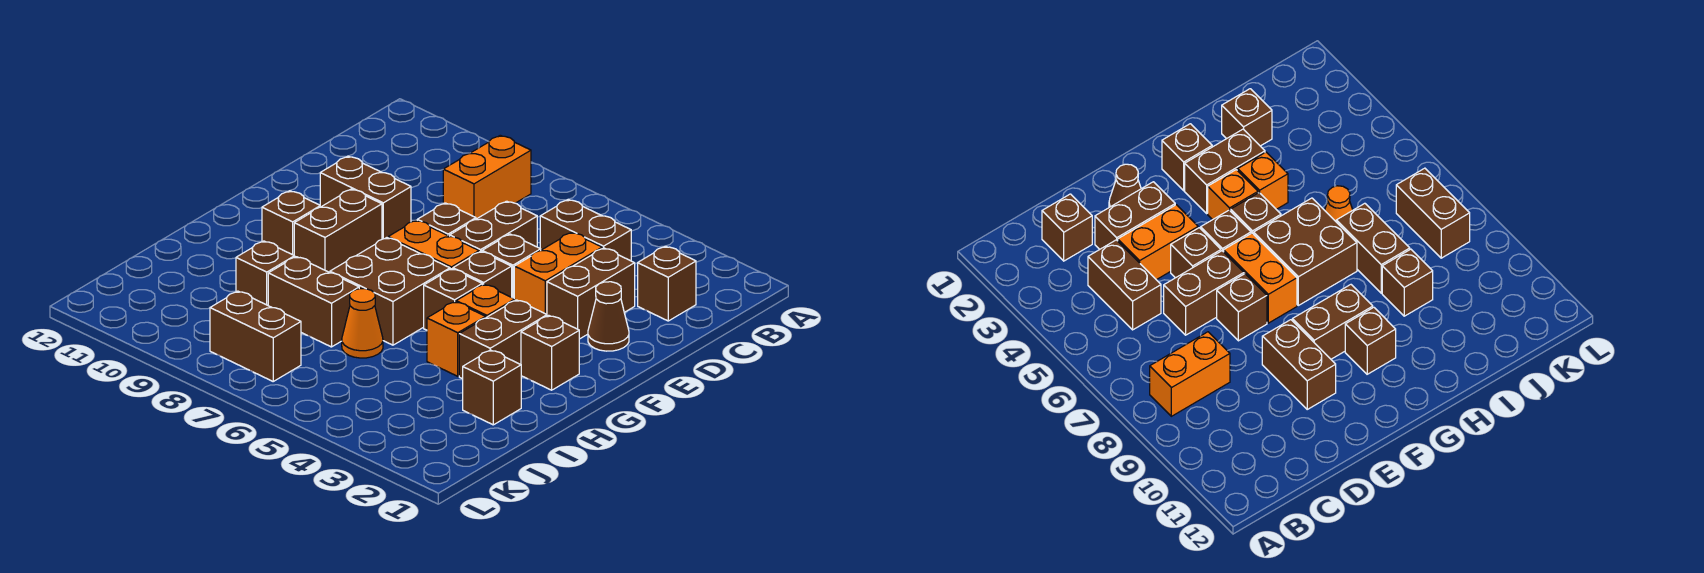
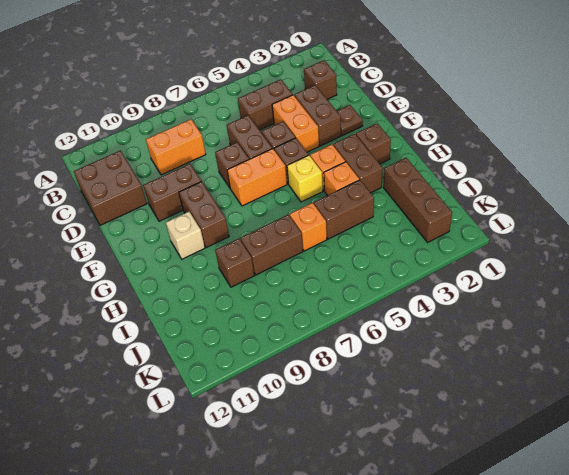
orange 1x2 brick [443,135,531,219] -> orange 1x2 brick turned to [146,119,206,175]
brown 1x1 cone [588,282,629,351] -> brown 1x1 plate [337,105,363,136]
brown 1x1 brick [424,269,482,330] -> yellow 1x1 brick [287,155,323,202]
brown 2x2 brick [330,238,450,345] -> brown 2x2 brick moved to [74,151,147,225]
brown 1x1 brick [262,191,320,255] -> tan 1x1 brick [166,212,205,259]
brown 1x1 brick [463,350,521,425] -> brown 1x3 brick [384,158,452,242]
orange 1x1 cone [342,289,383,358] -> orange 1x1 brick [290,203,327,251]
brown 1x2 brick [210,291,301,381] -> brown 1x2 brick moved to [314,180,374,239]

